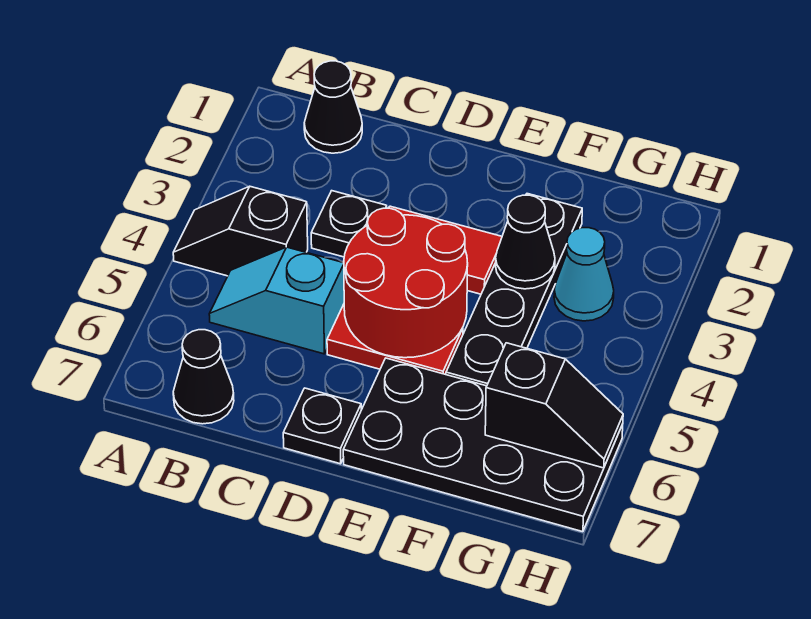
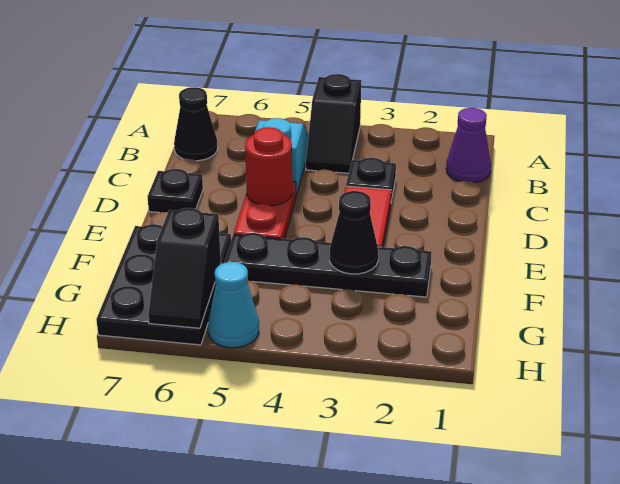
black 1x2 slope [173,186,308,276] -> black 1x2 slope turned to [306,74,361,173]
black 1x1 cone [304,61,362,153] -> purple 1x1 cone [446,108,491,183]
red 2x2 round brick [344,208,468,358] -> red 1x1 round brick [245,127,292,206]
black 2x4 plate [343,358,623,532] -> black 2x3 plate [96,224,231,345]
cyan 1x1 cone [554,228,614,321] -> cyan 1x1 cone moved to [208,262,259,348]

